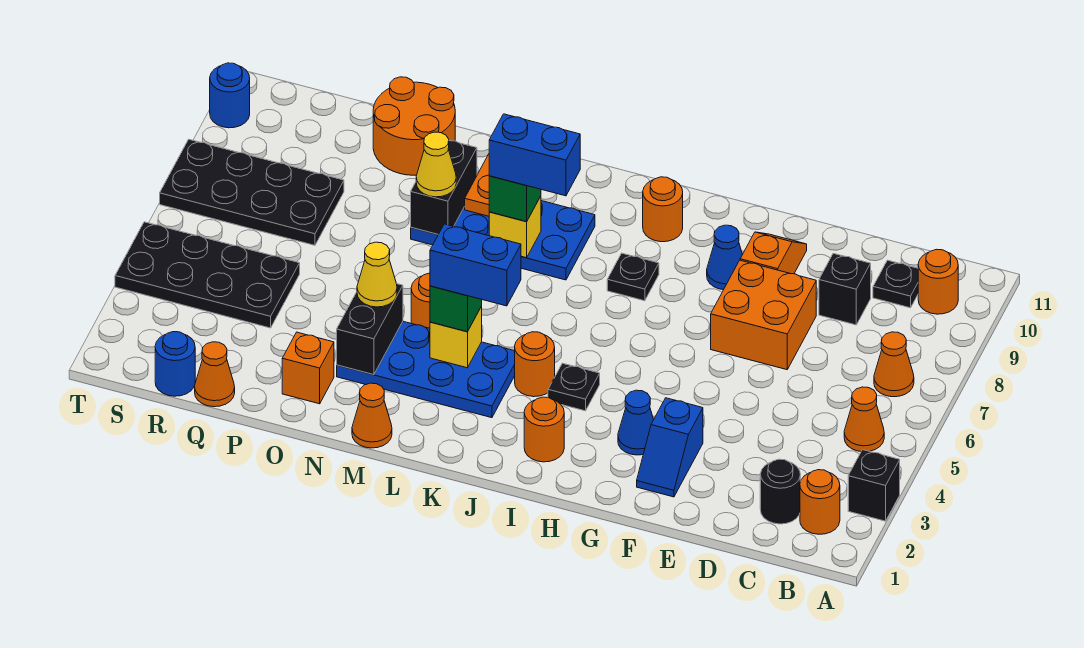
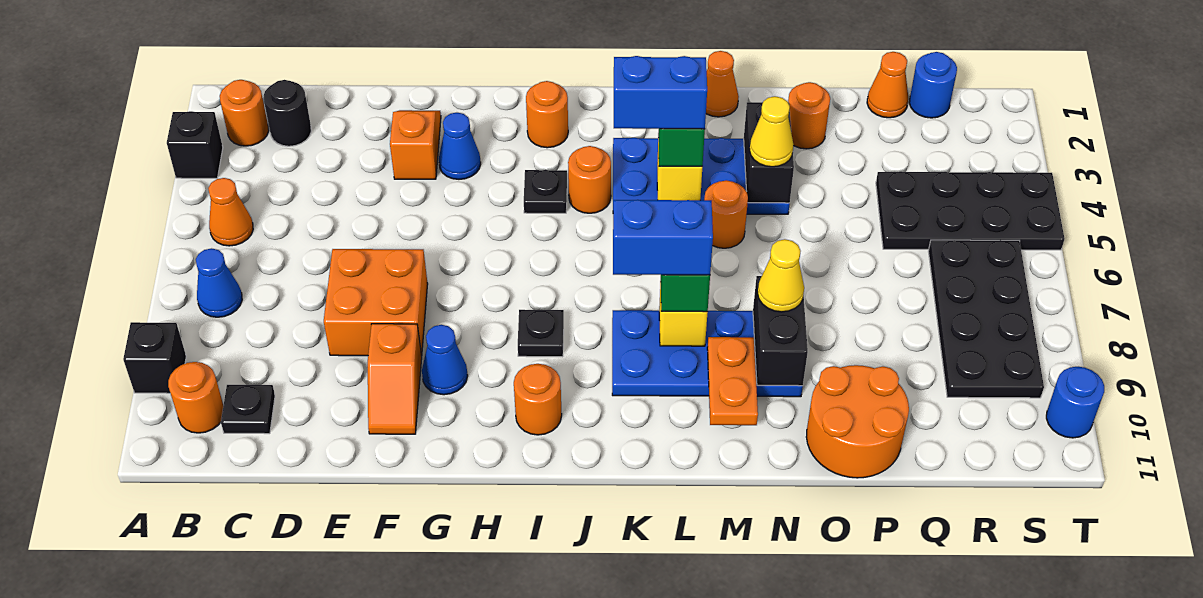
orange 1x1 cone [874,332,914,397] -> blue 1x1 cone [196,248,242,317]
black 1x1 brick [819,253,871,325] -> black 1x1 brick moved to [123,322,186,393]
blue 1x2 slope [637,398,703,497] -> orange 1x2 slope [390,110,441,179]
orange 1x1 brick [282,332,334,404] -> orange 1x1 round brick [788,82,830,149]
black 2x4 plate [160,139,344,245] -> black 2x4 plate turned to [928,240,1044,398]

